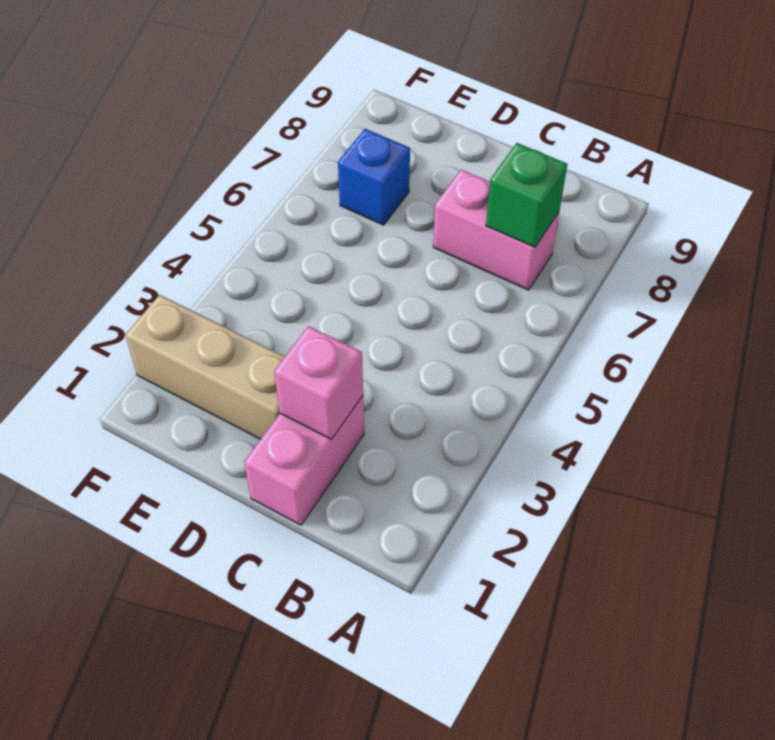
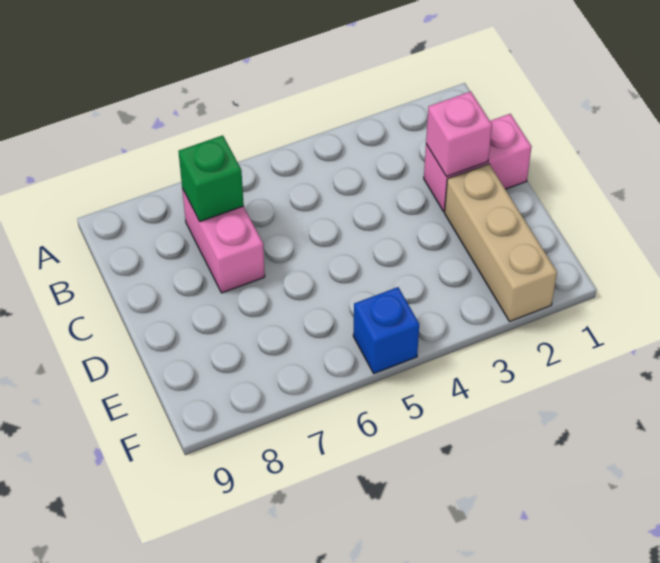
blue 1x1 brick [338,129,410,225] -> blue 1x1 brick moved to [353,287,419,373]

